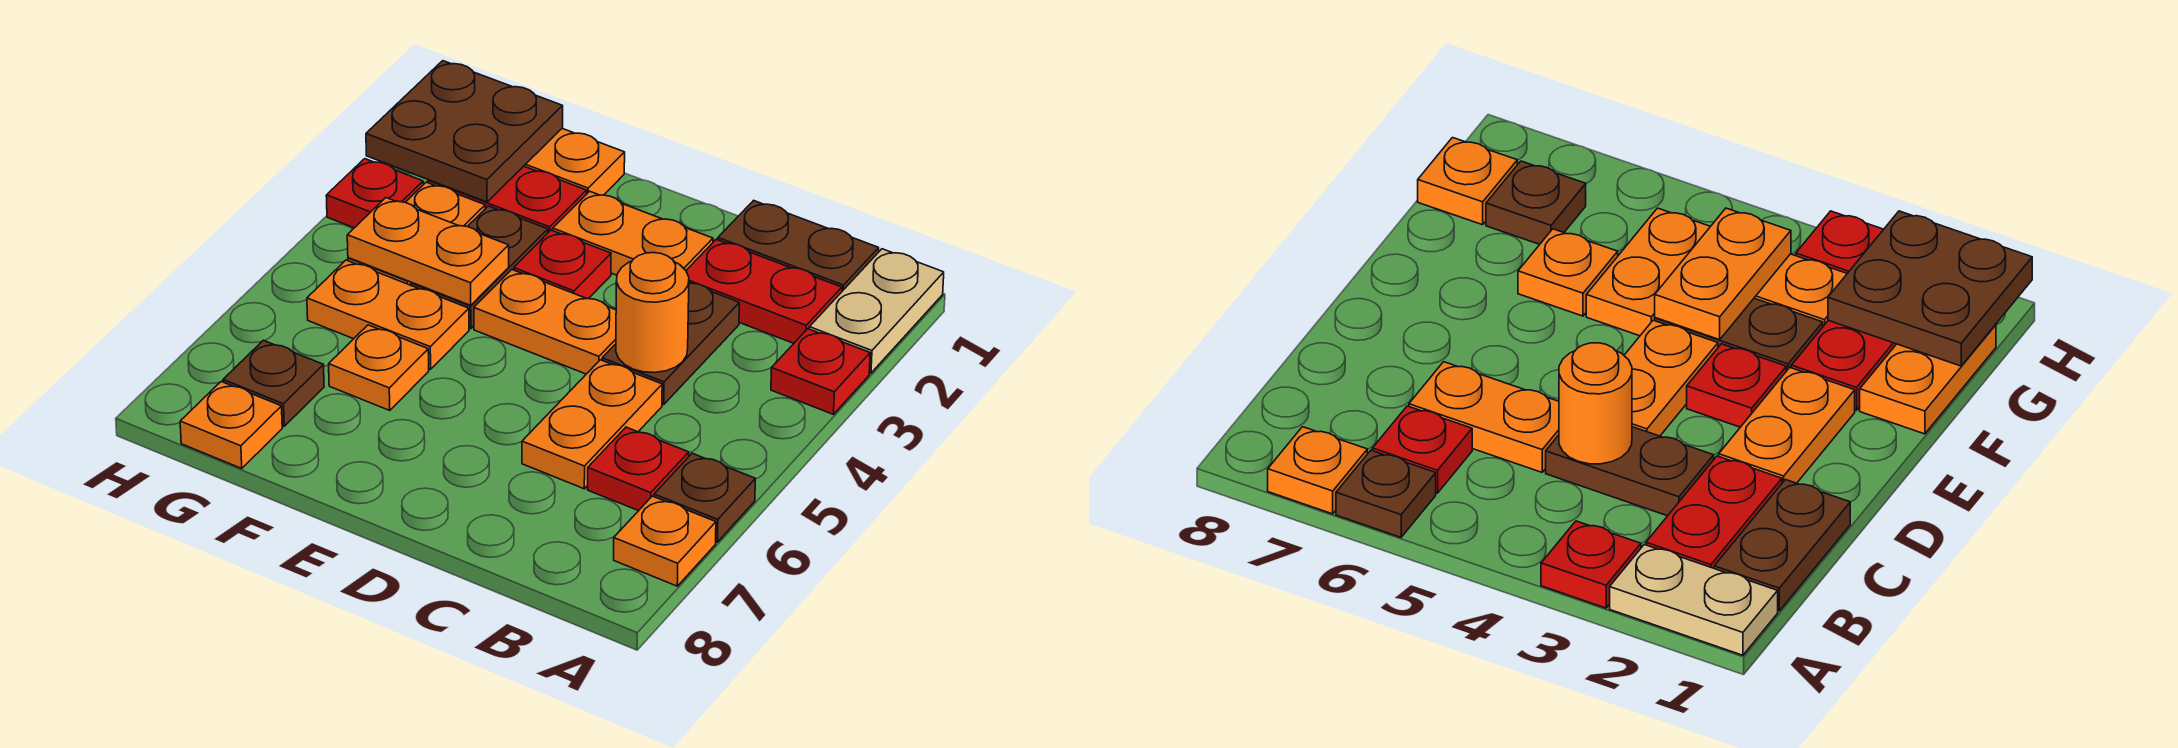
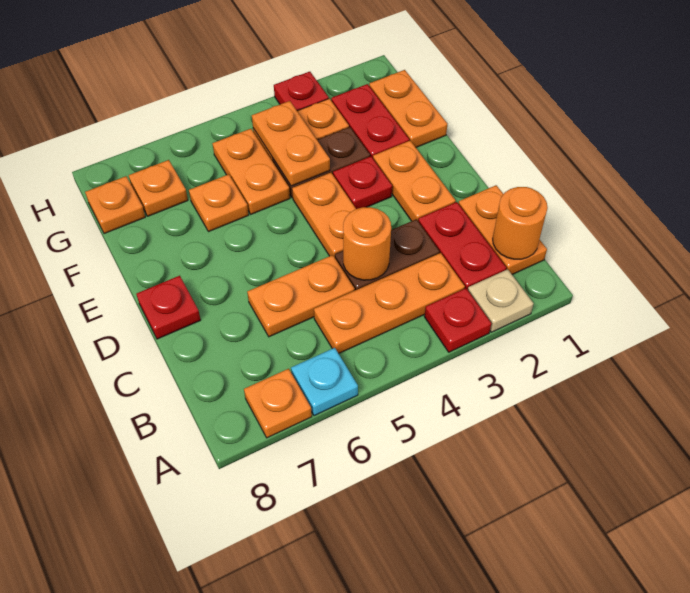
tan 1x2 plate [809,249,944,373] -> tan 1x1 plate [468,269,534,332]
brown 1x1 plate [654,453,755,542] -> cyan 1x1 plate [291,348,358,416]
brown 1x2 plate [718,200,879,291] -> orange 1x2 plate [459,185,547,274]
none -> orange 1x1 round brick [493,187,548,259]
none -> orange 1x3 plate [314,253,465,354]
red 1x1 plate [588,427,689,511] -> red 1x1 plate moved to [136,276,201,339]
brown 2x2 plate [366,61,563,202] -> none
brown 1x1 plate [223,340,324,426] -> orange 1x1 plate [129,160,188,216]

